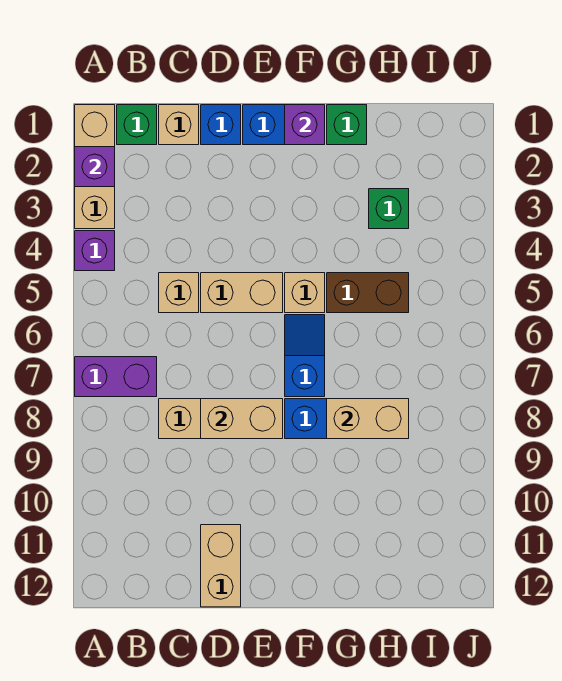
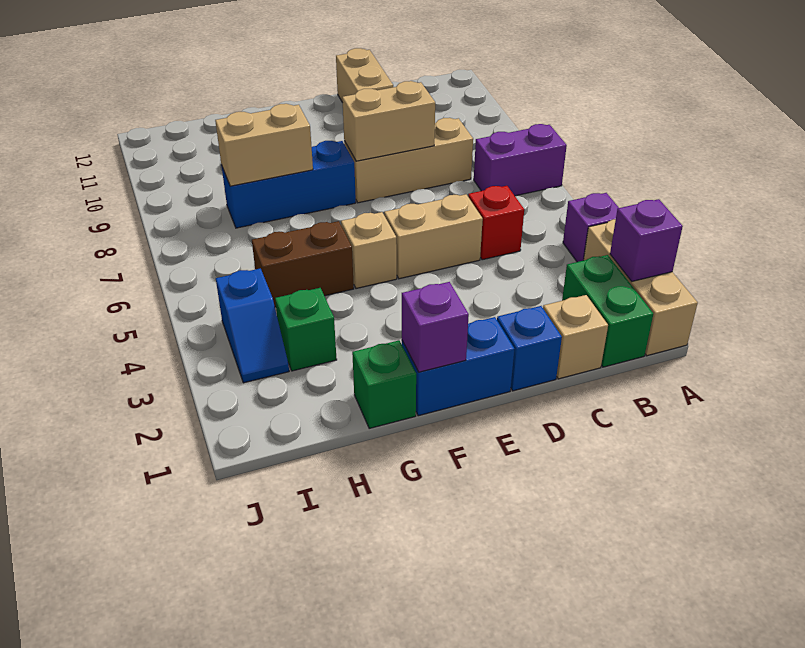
green 1x1 brick [117,105,157,145] -> green 1x2 brick [562,255,653,367]
tan 1x1 brick [159,273,199,313] -> red 1x1 brick [468,186,524,260]
blue 1x2 slope [285,315,325,397] -> blue 1x2 slope moved to [216,268,289,383]

